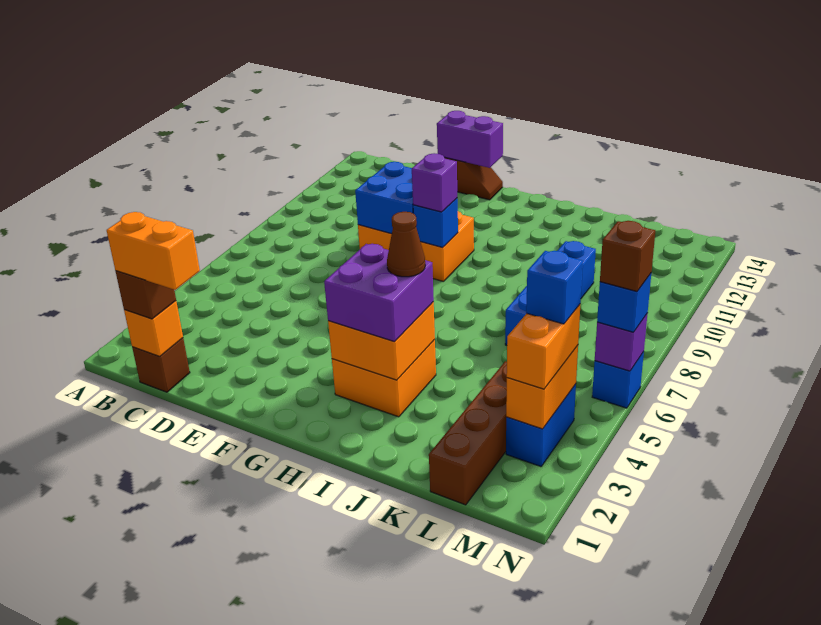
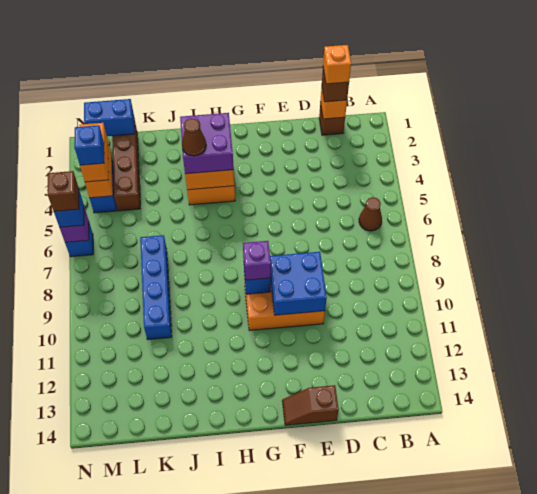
none -> brown 1x1 cone [359,197,382,231]
orange 1x2 brick [107,212,200,290] -> orange 1x1 brick [323,45,351,84]
purple 1x2 brick [437,111,503,168] -> none
none -> blue 1x2 brick [84,99,135,136]

